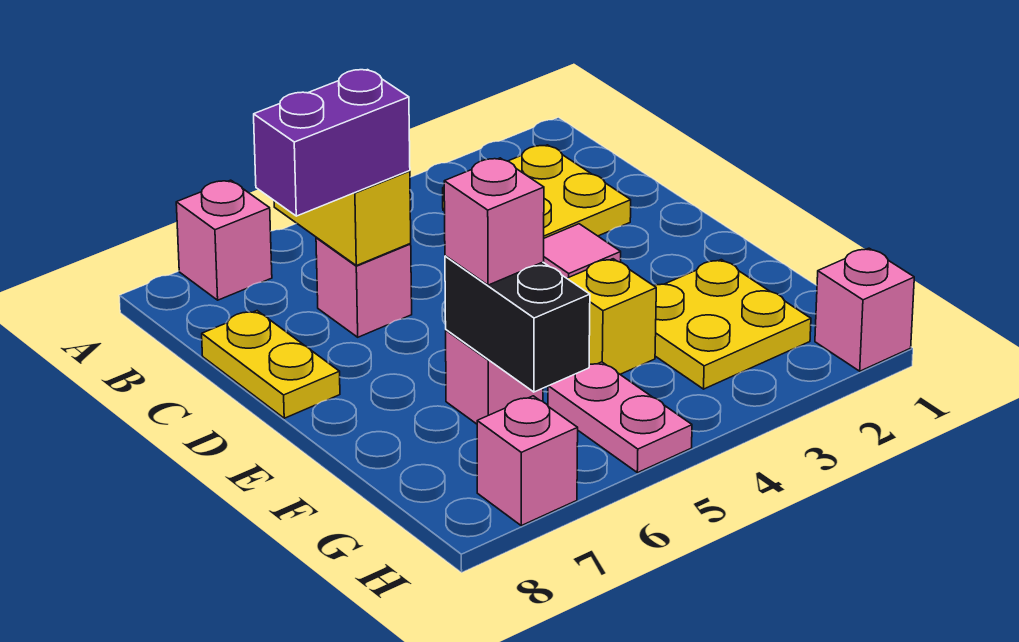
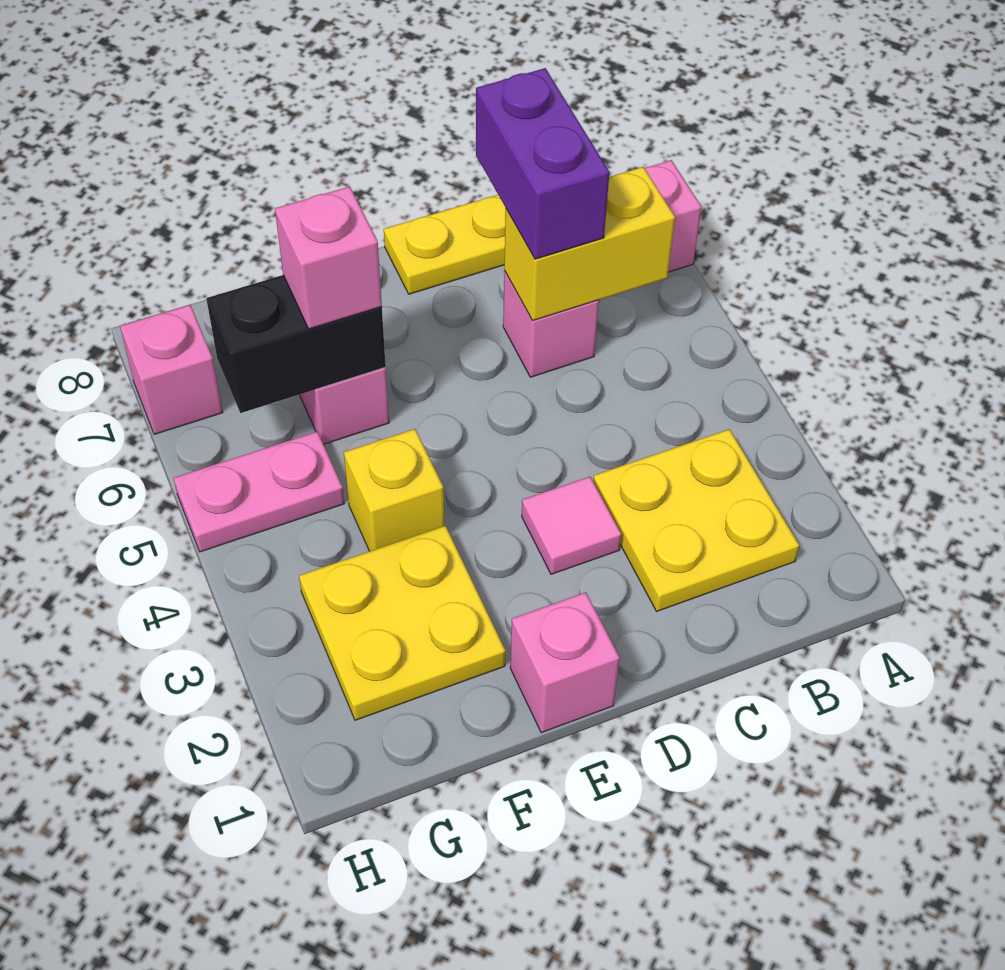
pink 1x1 brick [815,248,914,371] -> pink 1x1 brick moved to [510,592,620,733]

